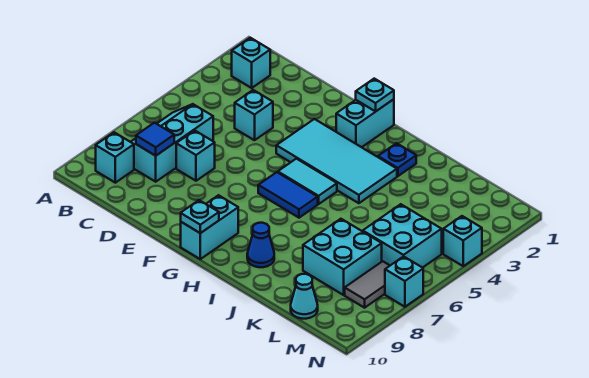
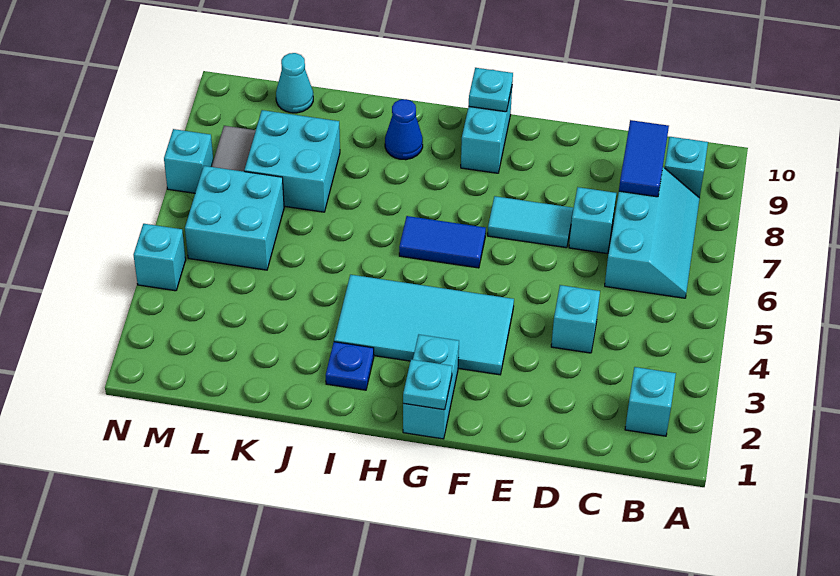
blue 1x1 tile [136,123,174,156] -> blue 1x2 tile [619,120,669,197]
cyan 1x2 tile [278,159,337,204] -> cyan 1x2 tile moved to [488,196,573,248]

